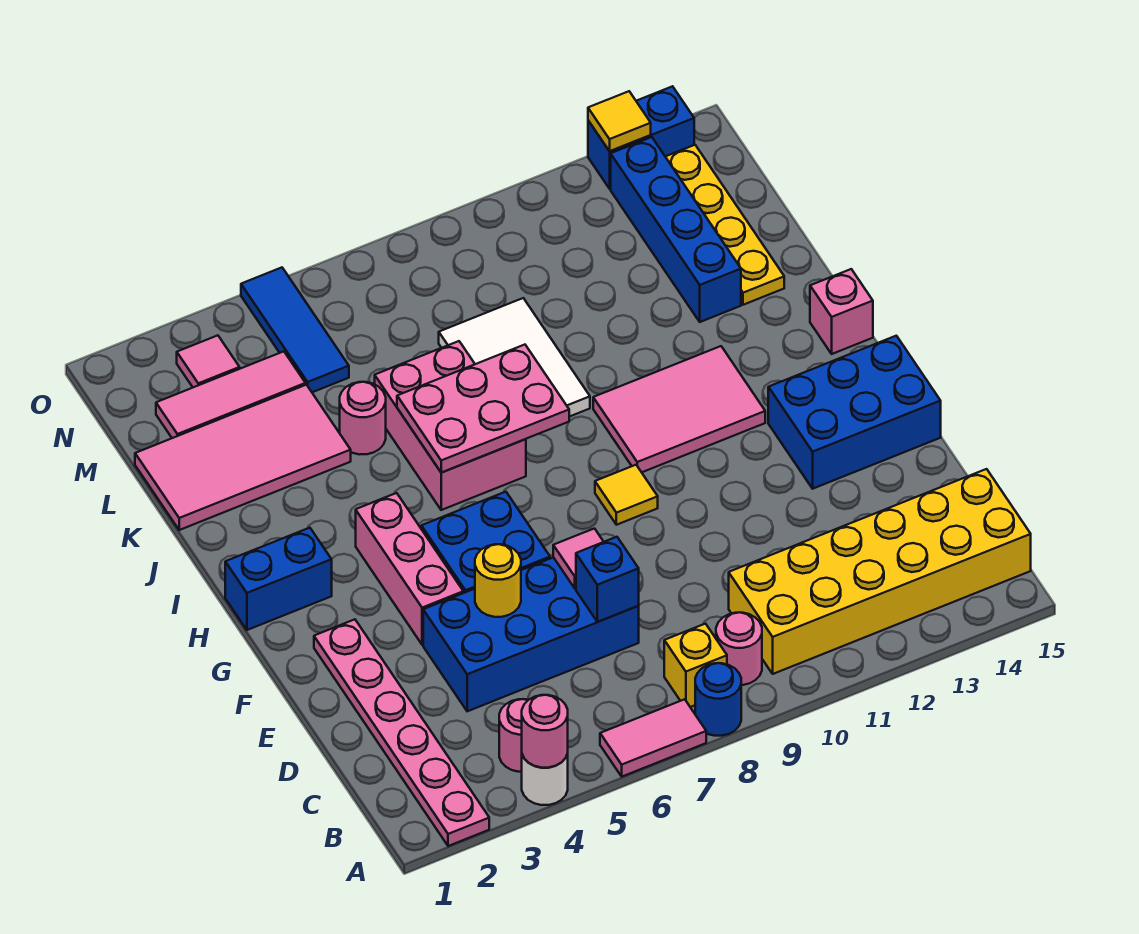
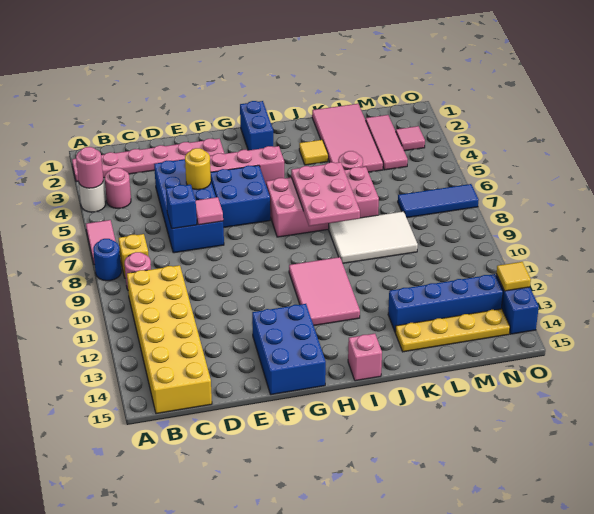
yellow 1x1 tile [595,465,658,525] -> yellow 1x1 tile moved to [299,140,328,165]
pink 2x3 brick [375,341,526,510] -> pink 2x4 brick [266,167,379,237]
blue 1x3 tile [241,268,349,392] -> blue 1x3 tile moved to [398,184,479,218]

